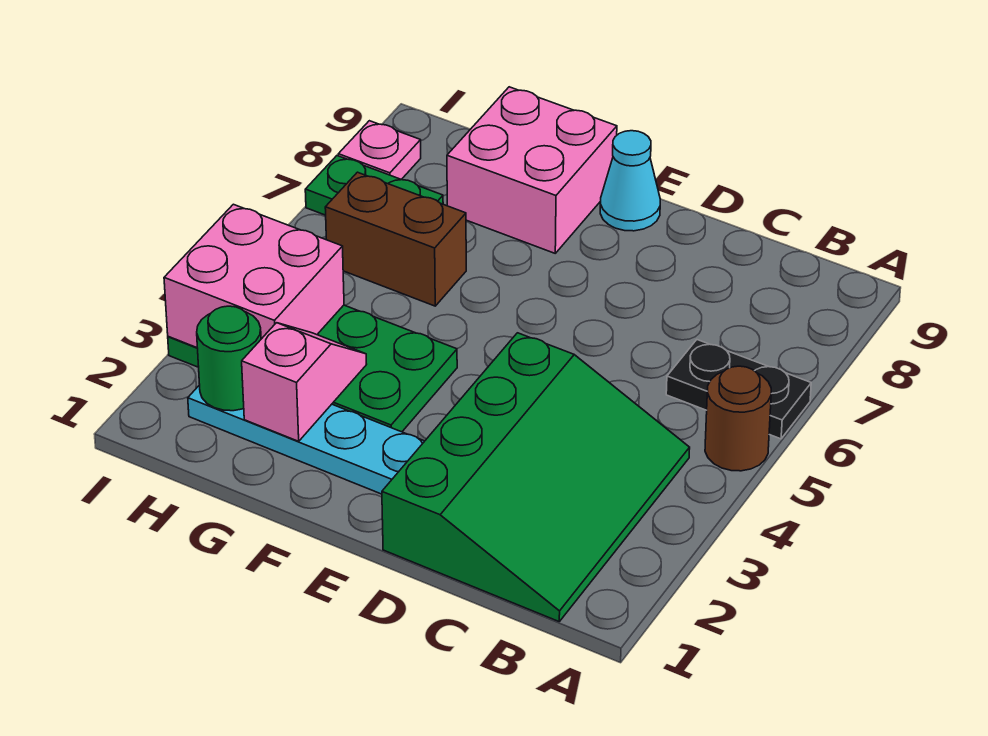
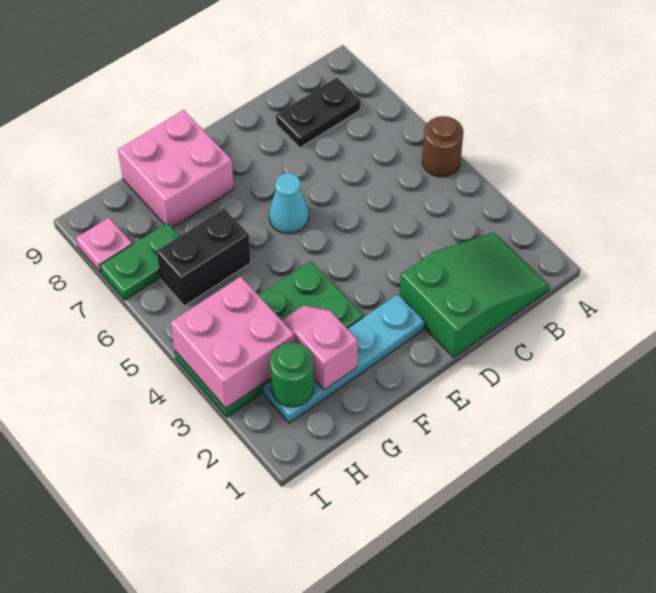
black 1x2 plate [666,340,811,439] -> black 1x2 plate moved to [276,78,361,148]
green 3x4 slope [382,333,690,621] -> green 2x3 slope [399,233,549,357]
cyan 1x1 cone [600,131,660,231] -> cyan 1x1 cone moved to [269,173,309,234]
brown 1x2 brick [325,172,466,306] -> black 1x2 brick [156,209,251,306]

